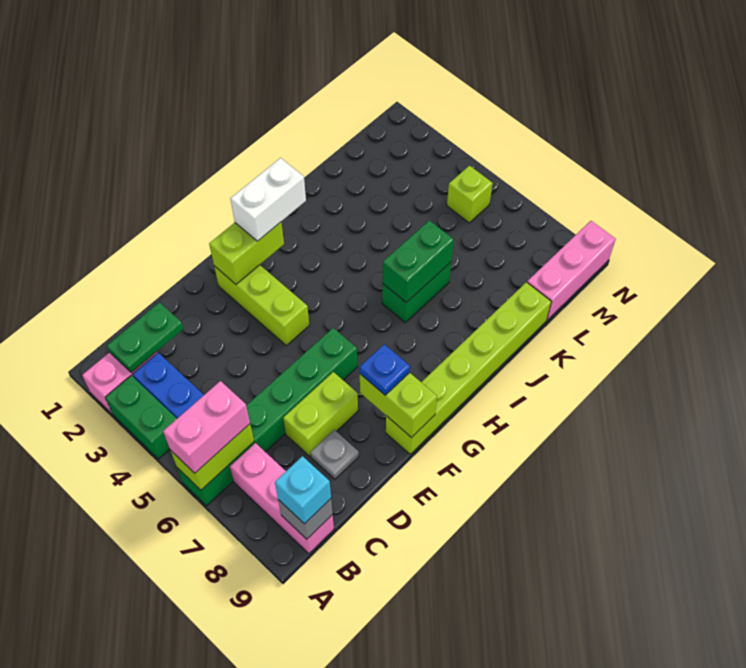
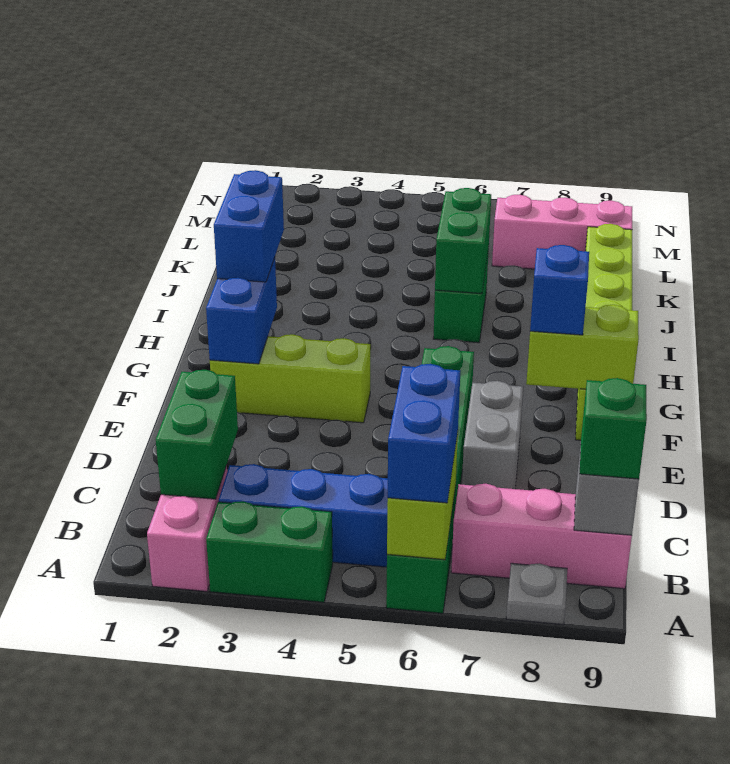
pink 1x2 brick [163,381,250,473] -> blue 1x2 brick [388,364,460,503]
green 1x2 plate [107,302,183,373] -> green 1x2 brick [156,370,238,499]
cyan 1x1 brick [275,456,331,524] -> green 1x1 brick [580,378,647,479]
lime 1x2 brick [283,372,358,456] -> grey 1x2 brick [462,381,523,489]
grey 1x1 plate [310,430,359,479] -> grey 1x1 plate moved to [506,563,567,625]
lime 1x2 brick [209,222,284,284] -> blue 1x2 brick [206,258,277,364]
blue 1x1 plate [360,344,410,395] -> blue 1x1 brick [530,245,589,335]
white 1x2 brick [230,158,306,241] -> blue 1x2 brick [214,170,284,282]
pink 1x3 brick [527,221,616,320] -> pink 1x3 brick turned to [492,195,632,269]
lime 1x1 brick [447,166,493,223] -> none

